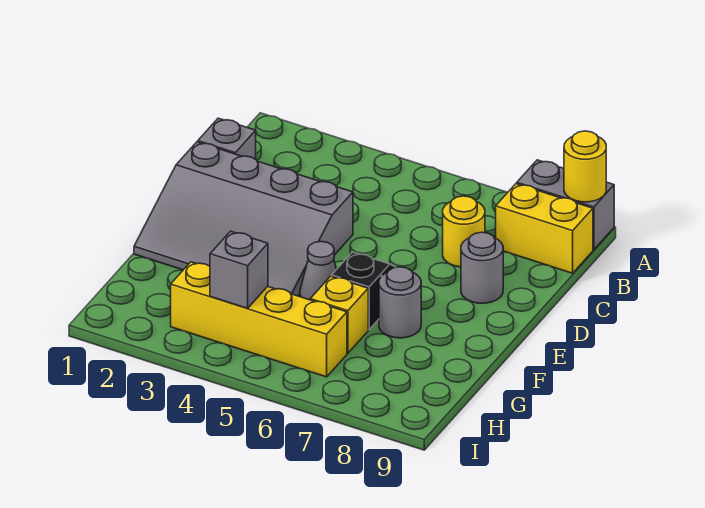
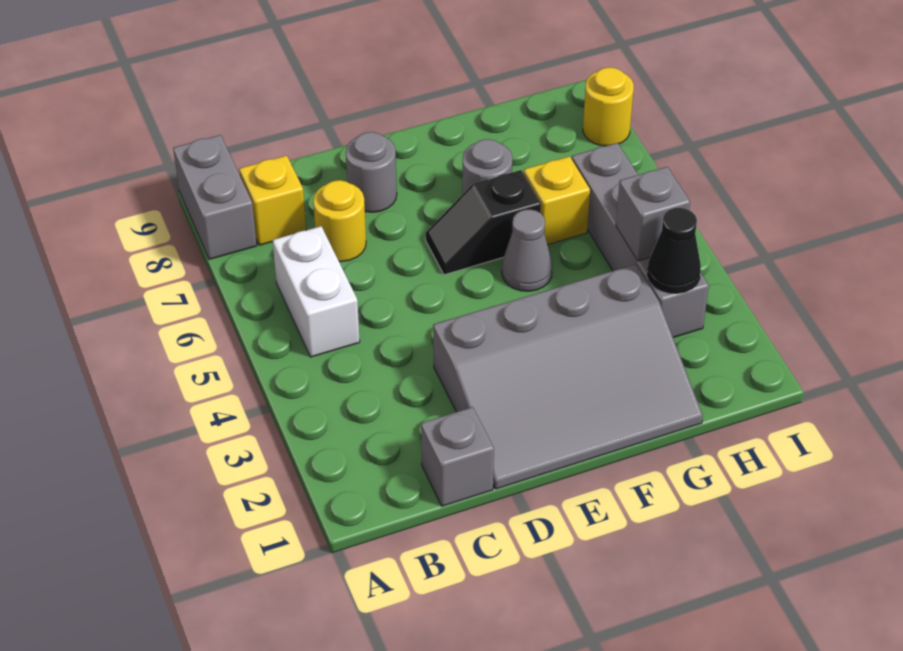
yellow 1x1 round brick [564,131,606,202] -> yellow 1x1 round brick moved to [583,67,634,146]
none -> white 1x2 brick [273,226,360,357]
yellow 1x2 brick [496,184,593,273] -> yellow 1x1 brick [239,156,306,245]
grey 3x4 slope [134,142,353,296] -> grey 3x4 slope turned to [433,264,703,489]
yellow 1x4 brick [171,262,347,377] -> grey 1x4 brick [572,143,709,338]
none -> black 1x1 cone [647,208,701,293]

